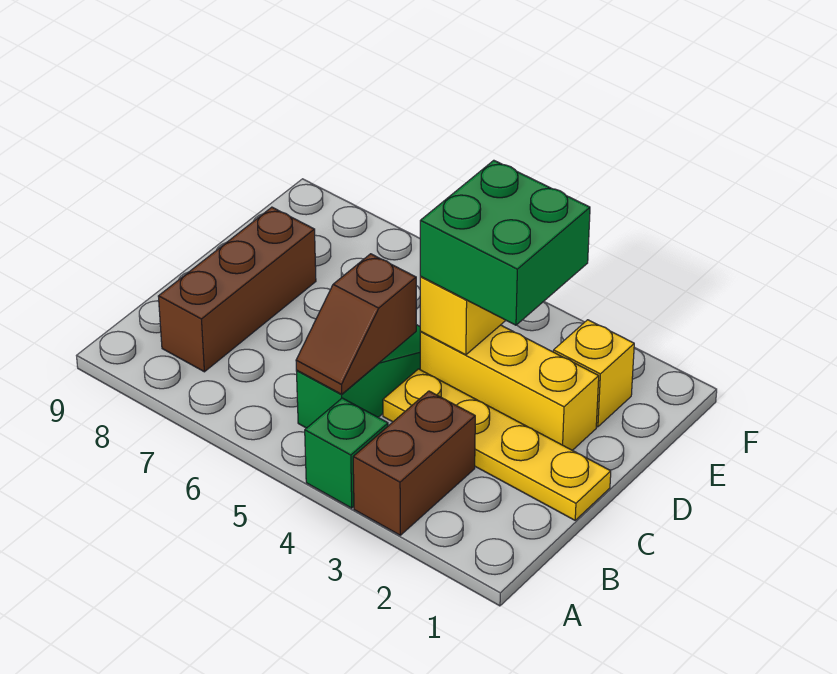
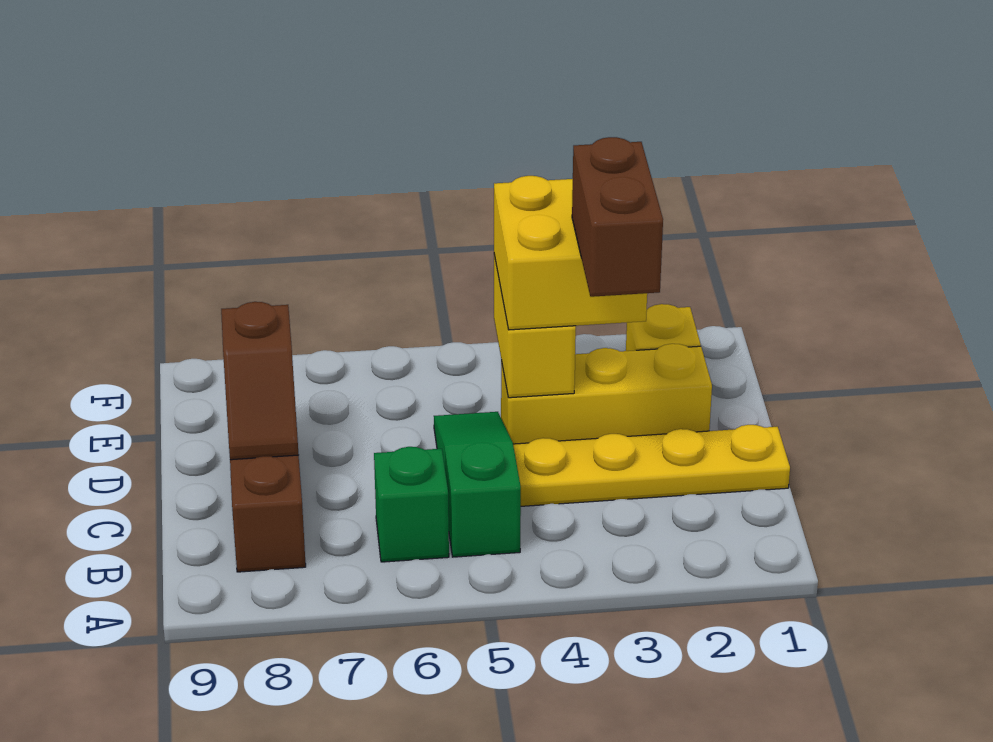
brown 1x2 brick [353,391,475,535] -> brown 1x2 brick moved to [572,137,663,297]
green 1x1 brick [305,398,388,508] -> green 1x1 brick moved to [374,447,449,562]
brown 1x2 slope [296,254,416,394] -> brown 1x2 slope moved to [221,302,298,460]
green 2x2 brick [420,160,590,325] -> yellow 2x2 brick [494,176,647,330]

